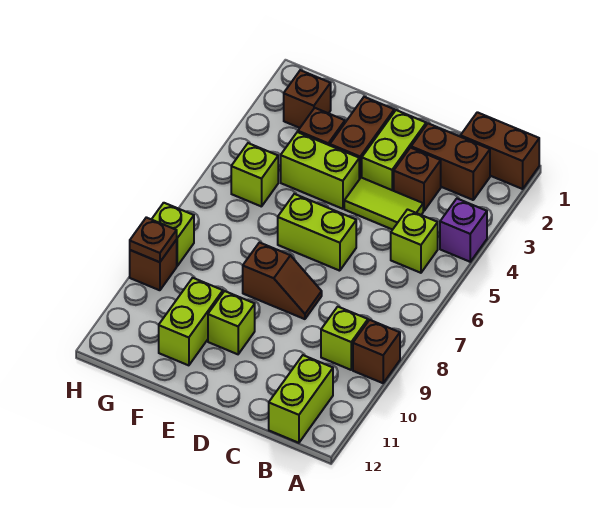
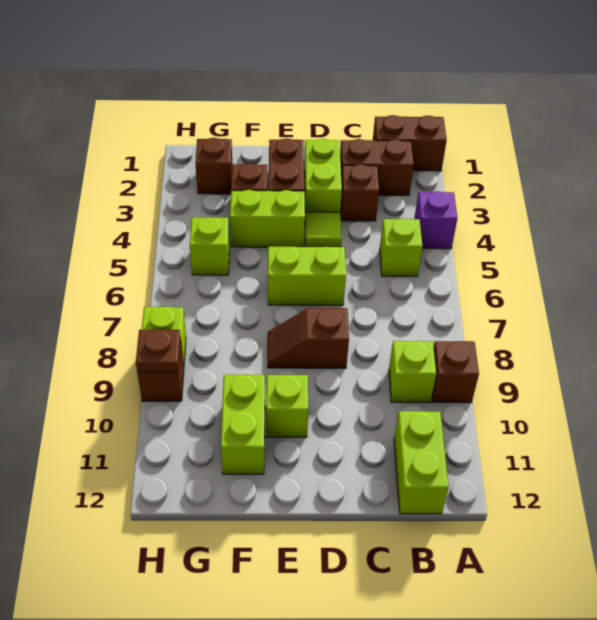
lime 1x2 tile [344,177,423,230] -> lime 1x1 tile [305,212,342,247]
brown 1x2 slope [243,243,322,319] -> brown 1x2 slope turned to [267,308,349,368]

